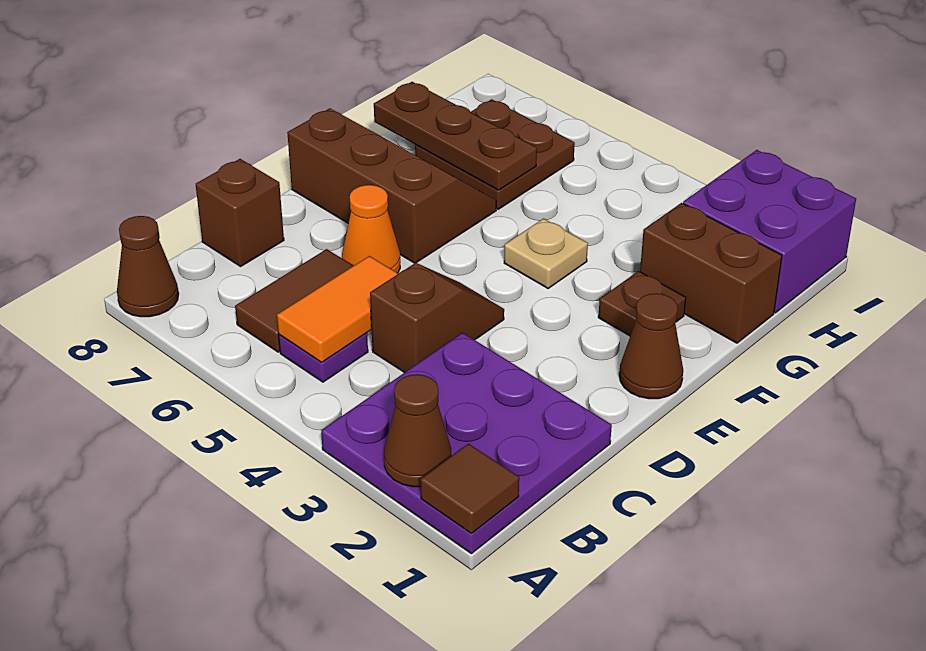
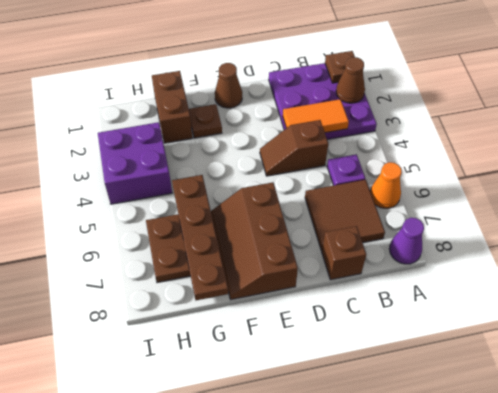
brown 1x1 tile [421,444,519,533] -> brown 1x1 plate [325,51,355,83]
brown 1x1 cone [117,216,179,317] -> purple 1x1 cone [389,218,424,264]
orange 1x2 tile [277,256,398,362] -> orange 1x2 tile moved to [283,99,349,133]
brown 1x2 tile [235,249,354,352] -> brown 2x2 tile [305,180,385,251]
orange 1x1 cone [342,185,400,273] -> orange 1x1 cone moved to [370,162,402,208]
tan 1x1 plate [504,219,588,288] -> none
brown 1x3 plate [374,82,537,190] -> brown 1x4 plate [172,175,228,300]
purple 2x2 brick [683,150,856,313] -> purple 2x2 brick moved to [98,122,172,204]

